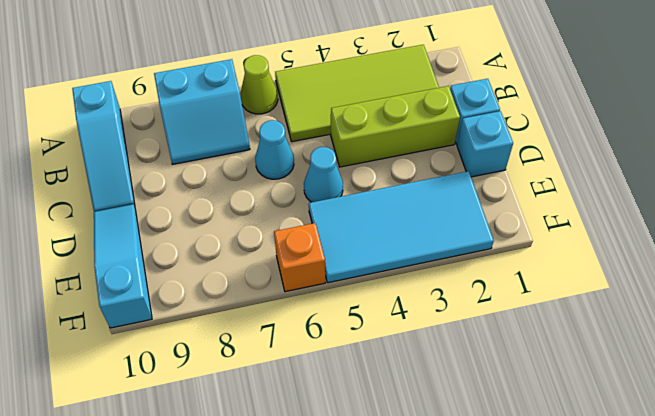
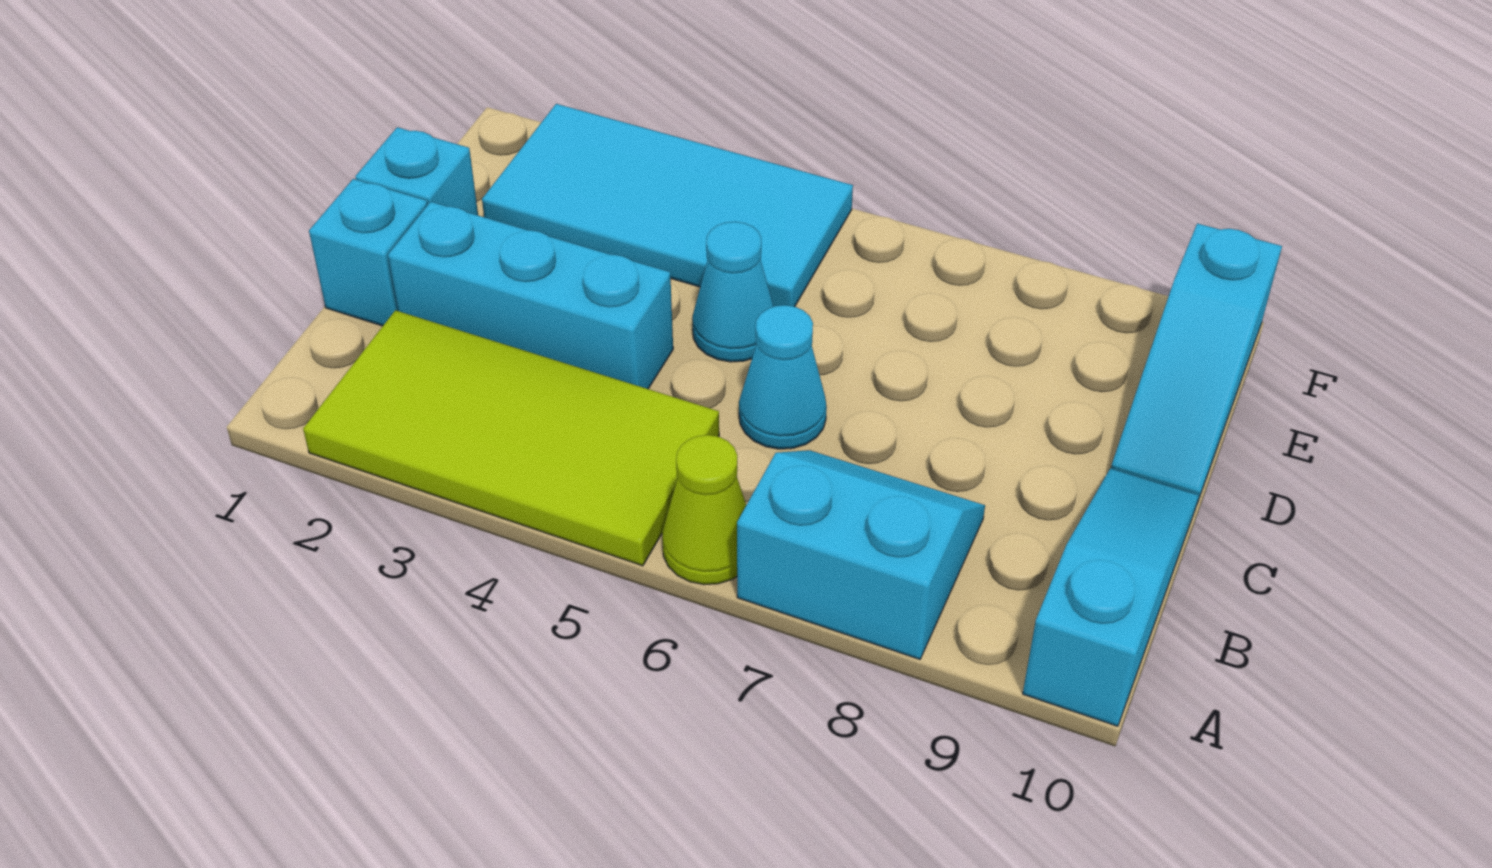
lime 1x3 brick [331,86,460,167] -> cyan 1x3 brick [388,202,673,389]
orange 1x1 brick [274,223,325,292] -> none

